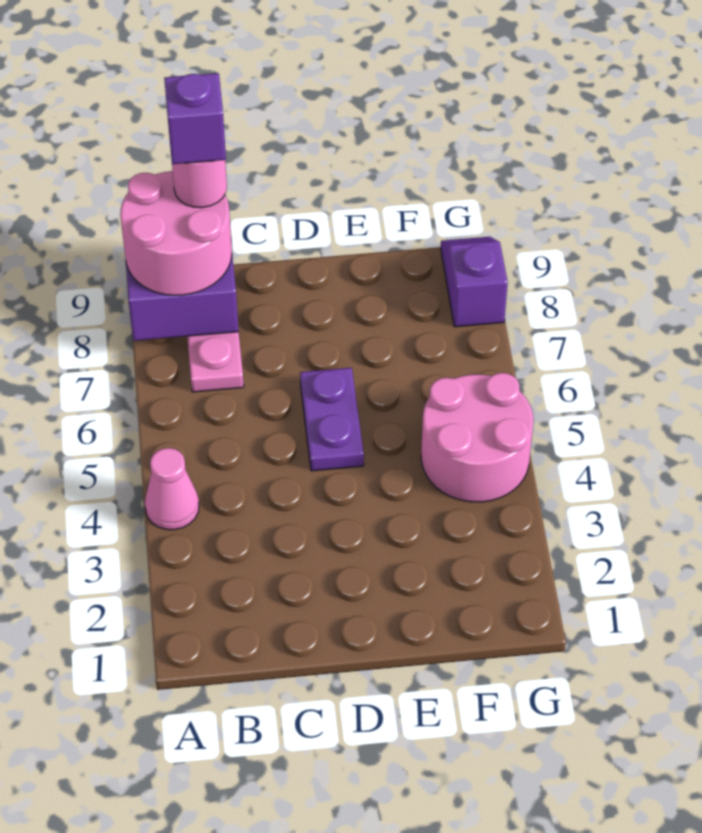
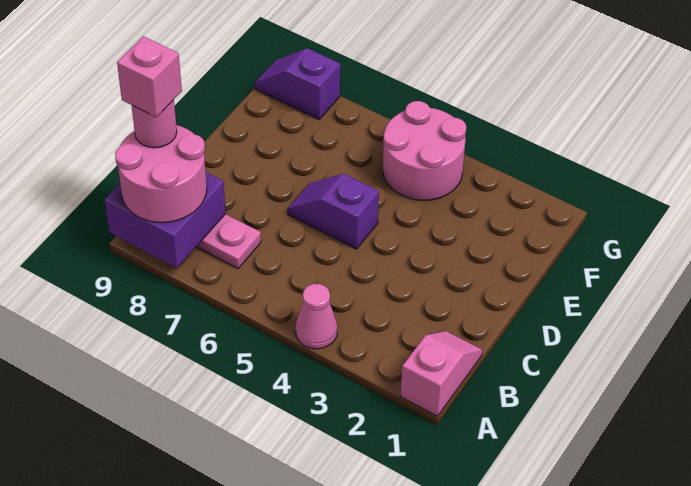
none -> pink 1x2 slope [400,331,482,416]
purple 1x1 brick [164,73,226,164] -> pink 1x1 brick [117,36,182,117]
purple 1x2 plate [300,368,364,471] -> purple 1x2 slope [287,174,379,249]

